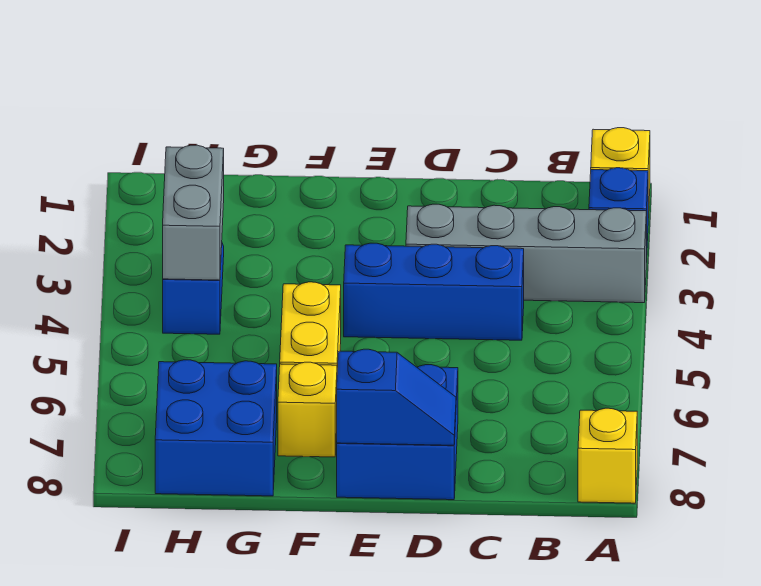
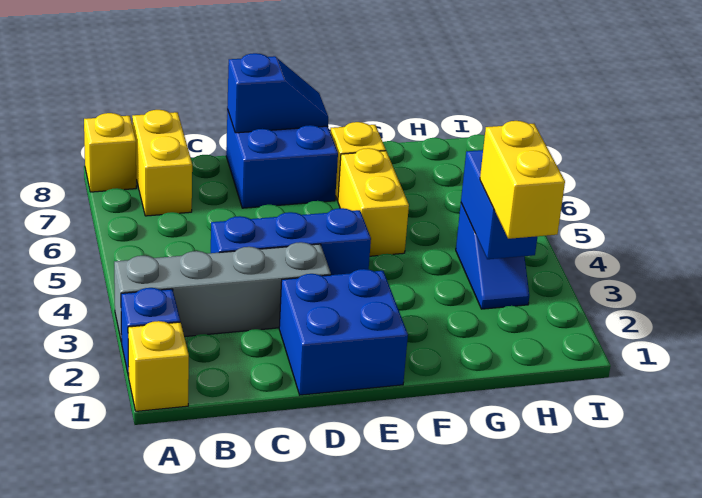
none -> yellow 1x2 brick [132,110,192,216]
blue 1x2 slope [337,349,456,445] -> blue 1x2 slope turned to [227,53,328,133]
blue 2x2 brick [155,360,277,496] -> blue 2x2 brick moved to [279,269,408,395]
none -> yellow 1x2 brick [480,121,565,239]
grey 1x2 brick [163,145,224,280] -> blue 1x2 brick [461,150,538,259]

